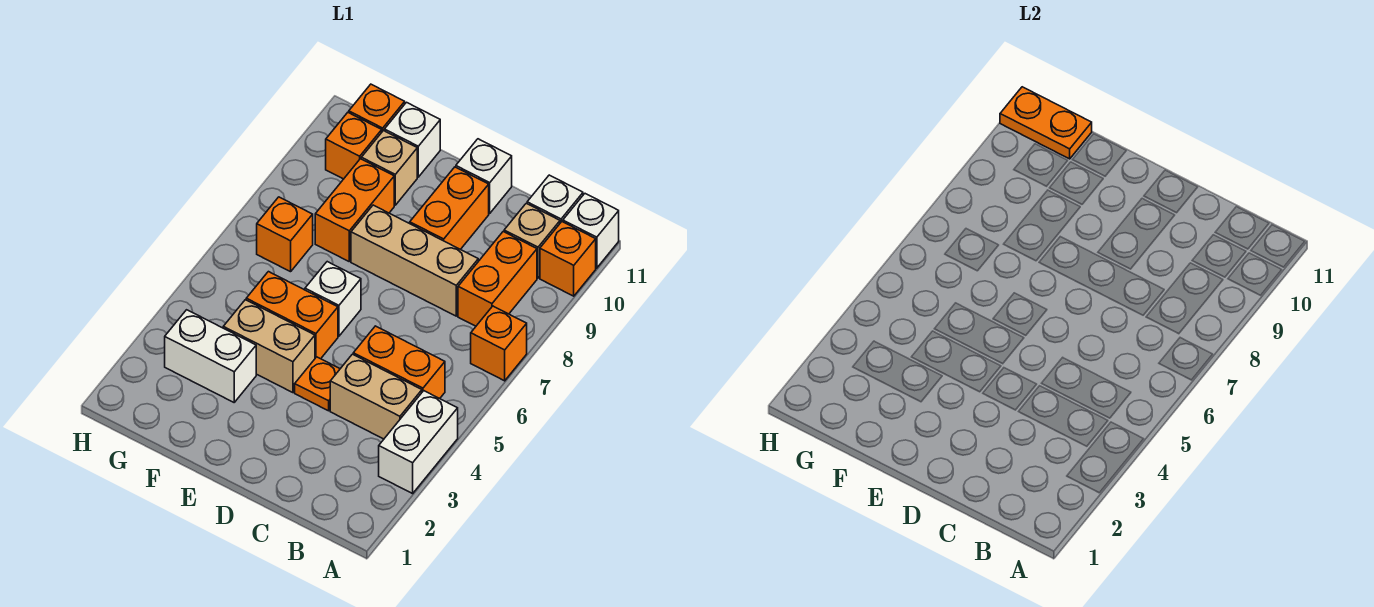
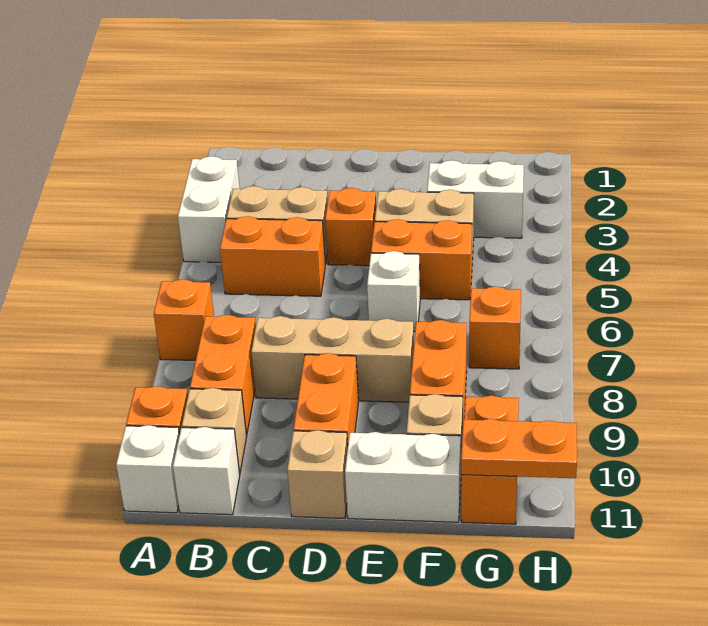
orange 1x1 plate [295,357,340,411] -> orange 1x1 brick [325,188,376,266]
white 1x1 brick [456,139,512,213] -> tan 1x1 brick [287,430,348,518]
white 1x1 brick [384,102,440,177] -> white 1x2 brick [345,432,461,522]

